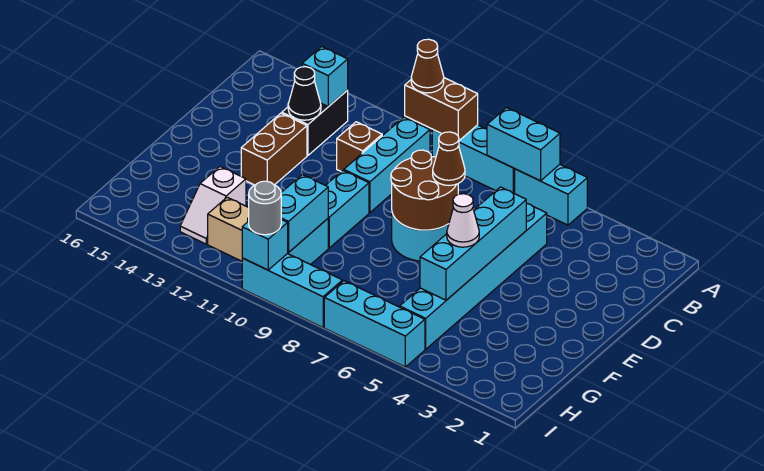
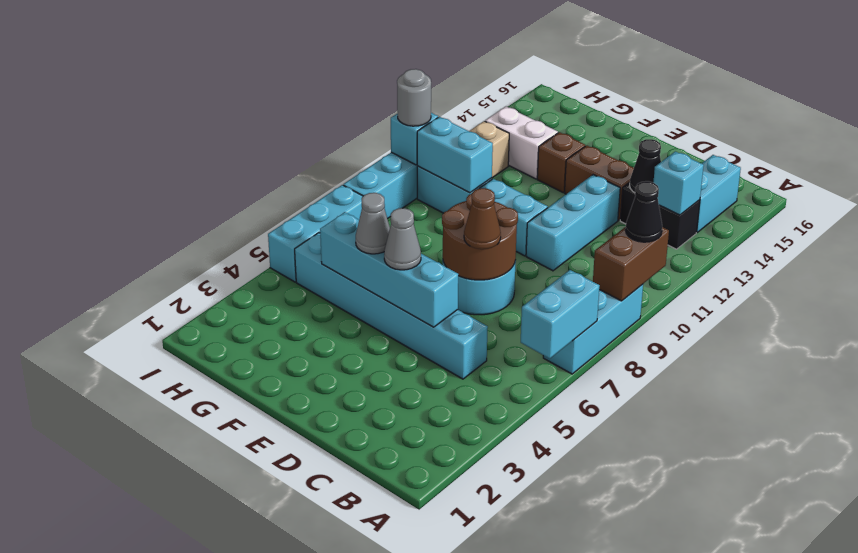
cyan 1x2 brick [515,165,587,225] -> cyan 1x2 brick moved to [697,155,741,232]
brown 1x1 cone [411,39,444,93] -> black 1x1 cone [625,181,662,242]
cyan 1x3 brick [344,117,430,213] -> cyan 1x3 brick turned to [526,175,620,271]
brown 1x1 brick [337,122,382,171] -> brown 1x1 brick moved to [537,132,585,192]
none -> grey 1x1 cone [384,208,421,270]
white 1x1 cone [447,194,479,247] -> grey 1x1 cone [356,193,390,254]
white 1x2 slope [180,167,246,244] -> white 1x2 brick [485,107,558,179]

